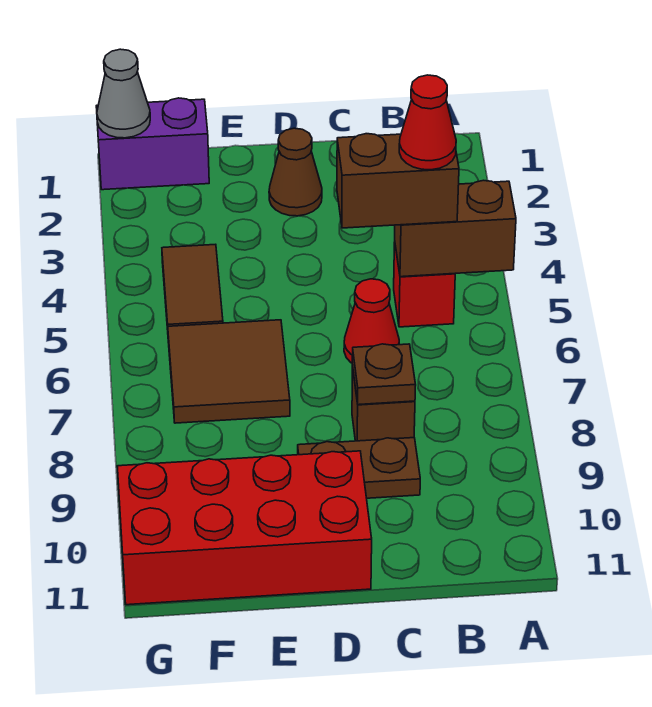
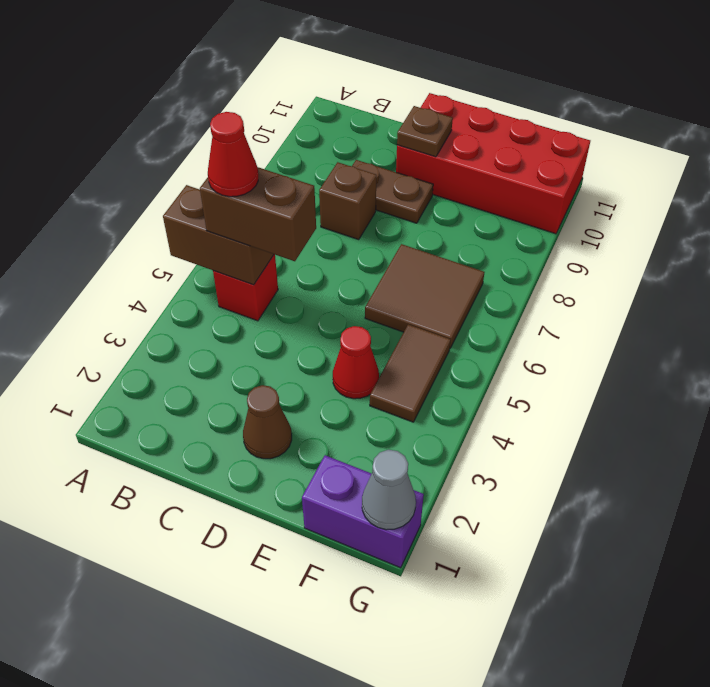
red 1x1 cone [344,279,399,363] -> red 1x1 cone moved to [333,326,379,399]
brown 1x1 plate [352,344,416,405] -> brown 1x1 plate moved to [397,106,453,157]

